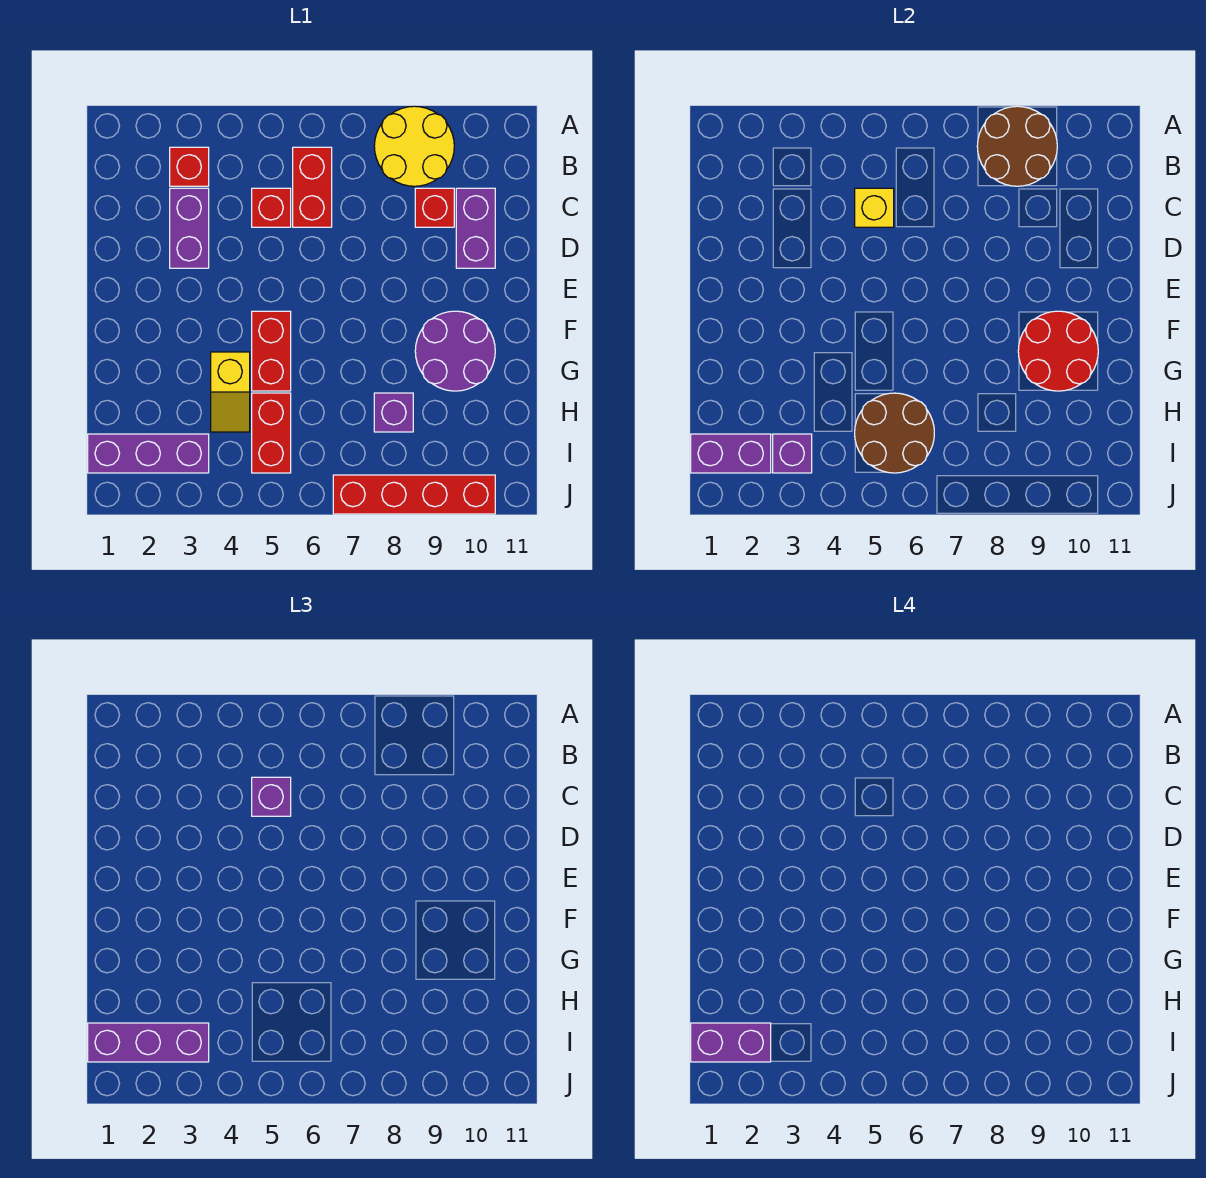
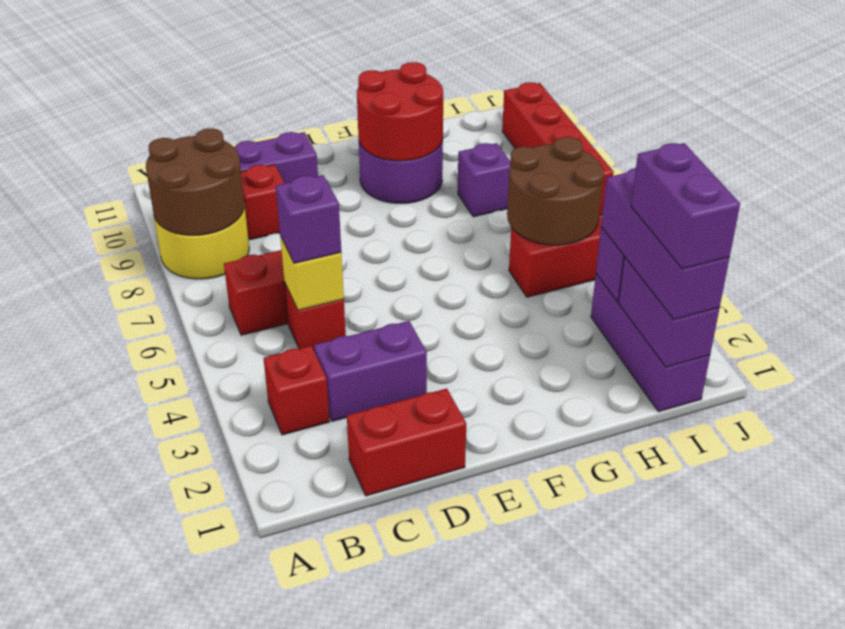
red 1x2 brick [252,311,291,391] -> red 1x2 brick moved to [347,388,466,496]
yellow 1x2 slope [211,352,250,432] -> none

